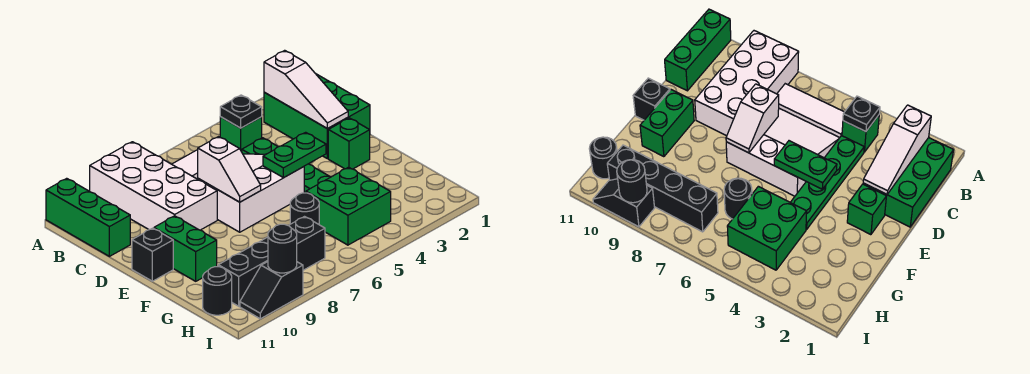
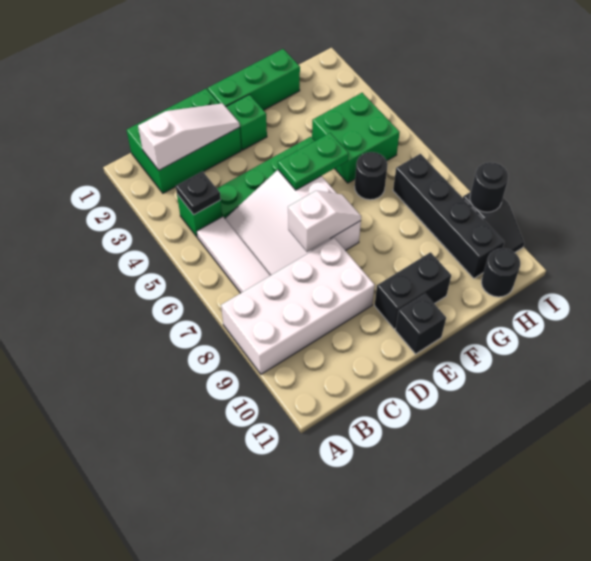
green 1x3 brick [46,178,130,256] -> green 1x3 brick moved to [208,49,300,110]
green 1x2 plate [263,132,326,178] -> green 1x2 plate turned to [278,133,349,190]
green 1x2 brick [154,216,217,281] -> black 1x2 brick [375,252,451,329]

